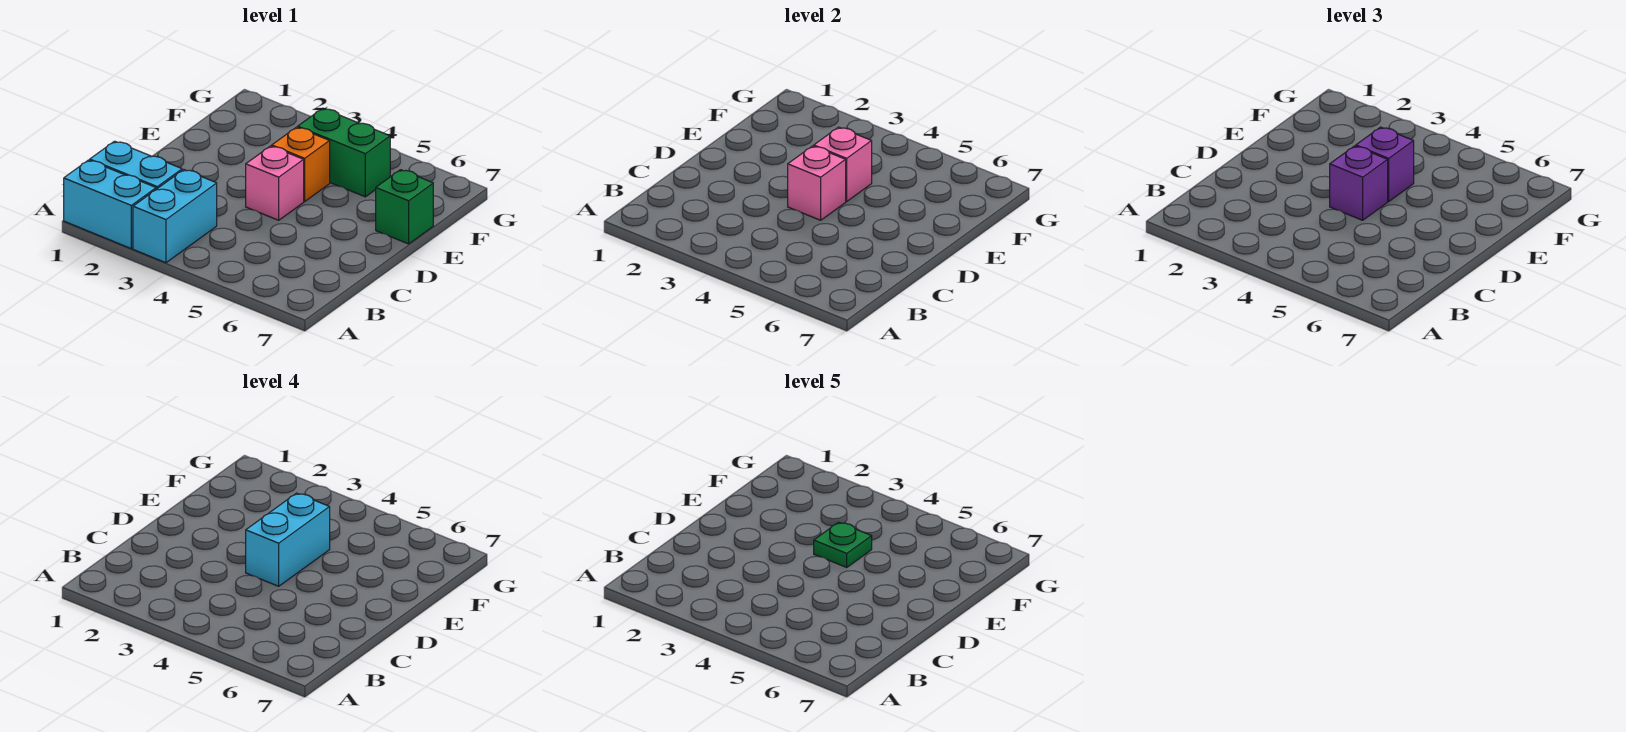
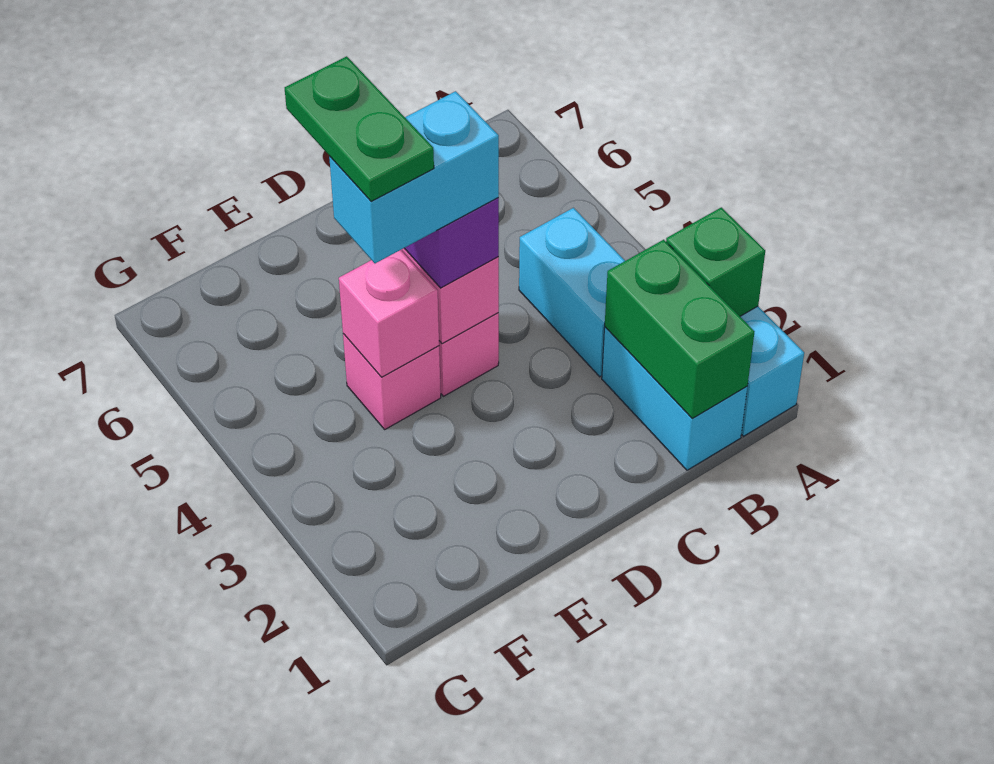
cyan 1x2 brick [133,170,217,263] -> cyan 1x2 brick turned to [519,208,625,377]
orange 1x1 brick [272,127,330,201] -> pink 1x1 brick [343,334,441,429]
purple 1x1 brick [1356,127,1414,201] -> none
green 1x1 plate [814,522,872,567] -> green 1x2 plate [285,56,434,202]
green 1x1 brick [376,170,433,244] -> green 1x1 brick moved to [666,207,765,316]
green 1x2 brick [298,108,390,197] -> green 1x2 brick moved to [605,240,754,418]

